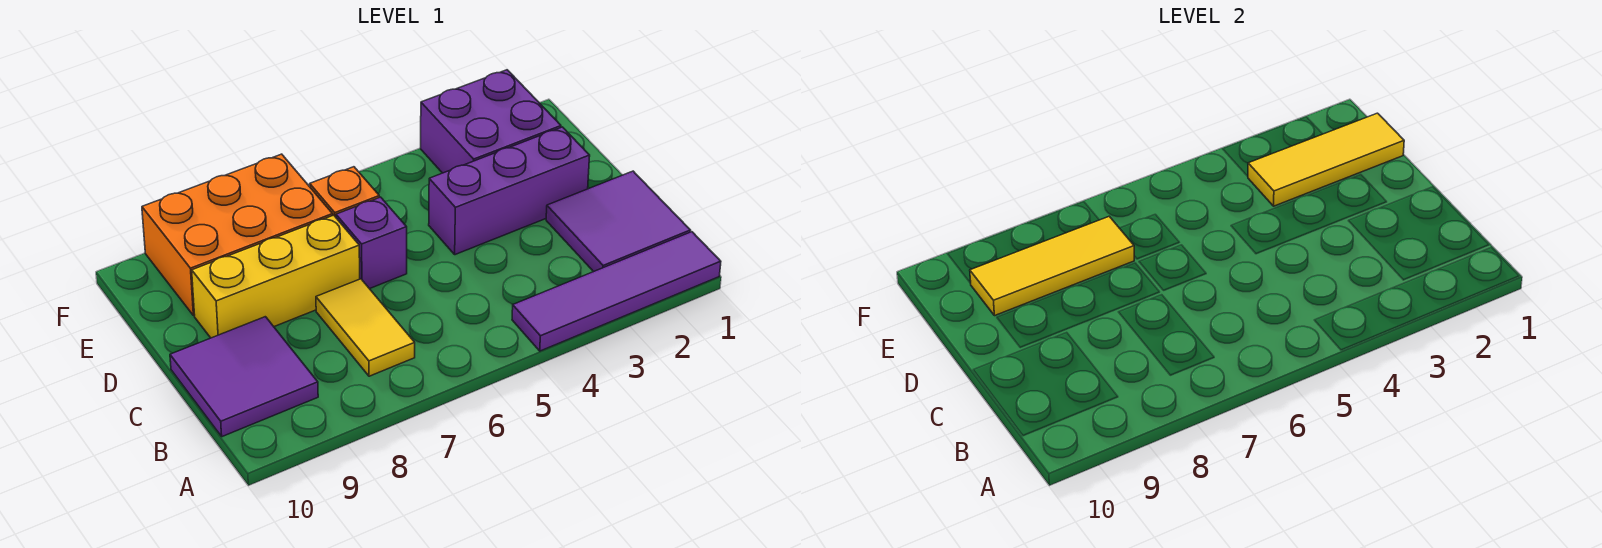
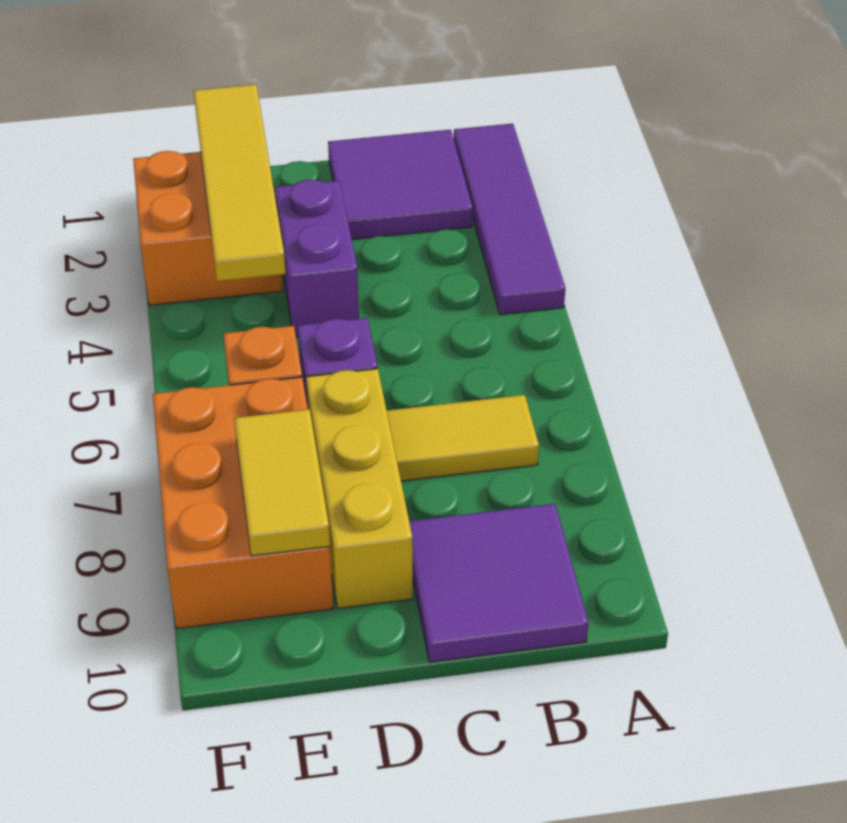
purple 1x3 brick [429,127,590,255] -> purple 1x2 brick [275,180,359,337]
yellow 1x3 tile [1248,113,1404,206] -> yellow 1x4 tile [194,85,286,281]
purple 2x2 brick [421,70,561,173] -> orange 2x2 brick [133,151,283,305]
yellow 1x3 tile [970,216,1134,316] -> yellow 1x2 tile [234,409,330,556]

